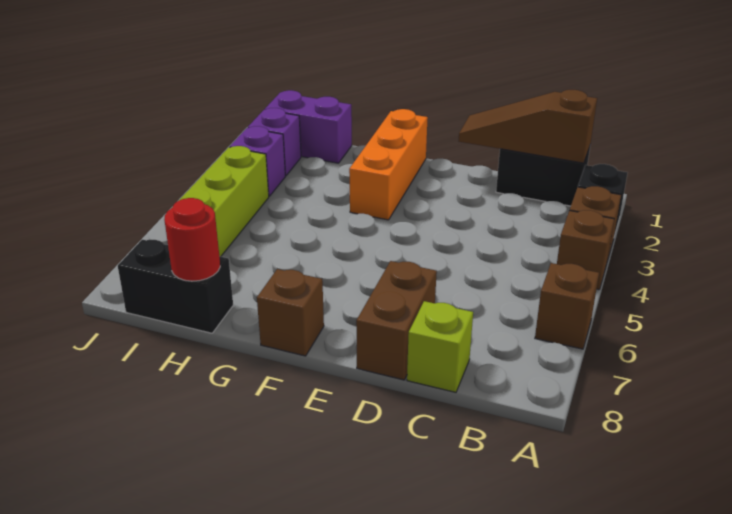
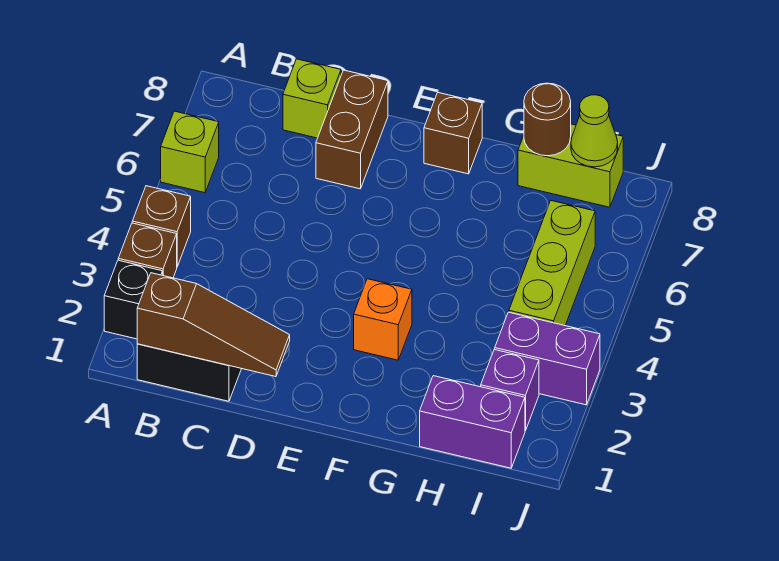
brown 1x1 brick [535,263,599,349] -> lime 1x1 brick [161,111,219,193]
orange 1x3 brick [349,109,428,220] -> orange 1x1 brick [354,279,412,360]
black 1x2 brick [118,240,233,333] -> lime 1x2 brick [518,124,623,207]
red 1x1 round brick [164,198,220,281] -> brown 1x1 round brick [524,83,571,156]
purple 1x1 brick [230,126,285,196] -> purple 1x2 brick [495,312,600,405]
none -> lime 1x1 cone [571,95,618,167]

